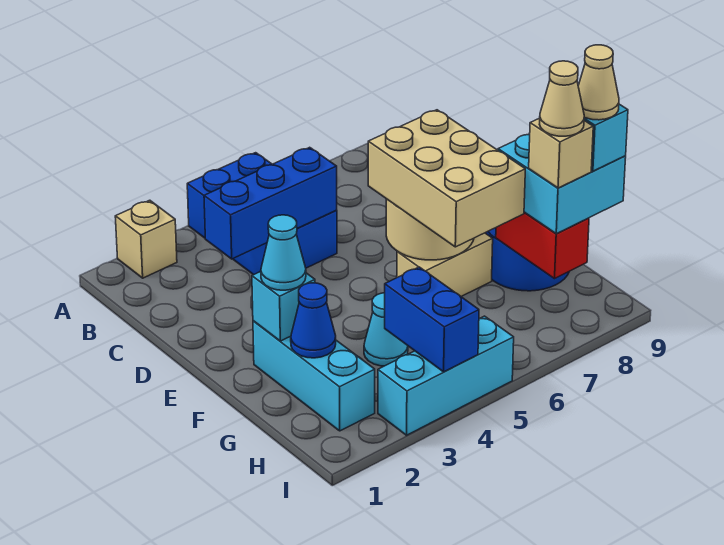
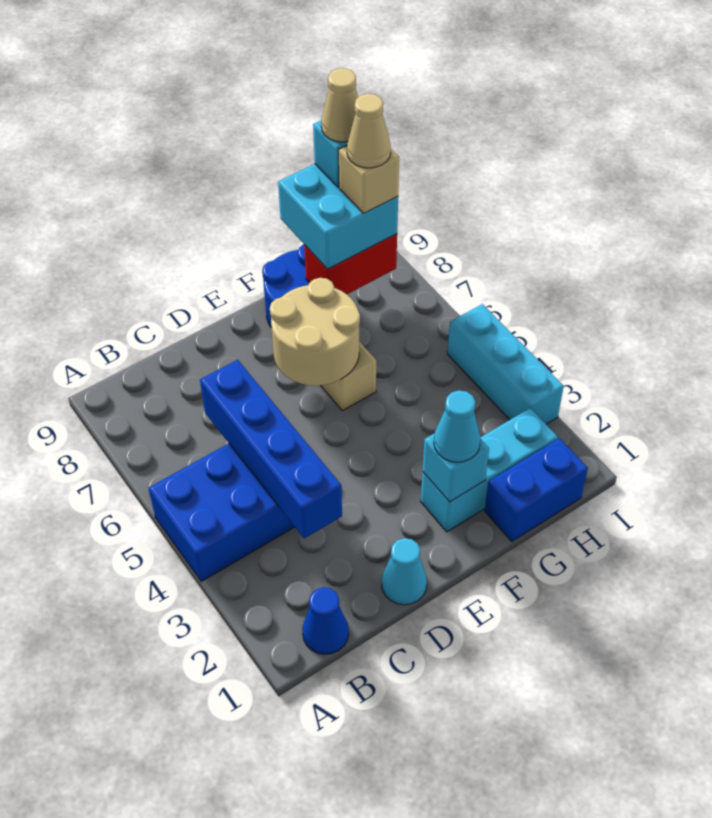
tan 1x1 brick [115,200,177,278] -> none
blue 1x3 brick [204,147,337,259] -> blue 1x4 brick [200,360,342,539]
tan 2x3 brick [368,110,525,247] -> none
blue 1x1 cone [291,283,336,358] -> blue 1x1 cone moved to [302,587,349,654]
cyan 1x1 cone [364,293,408,366] -> cyan 1x1 cone moved to [382,538,427,605]
blue 1x2 brick [385,267,479,372] -> blue 1x2 brick moved to [485,438,588,542]

